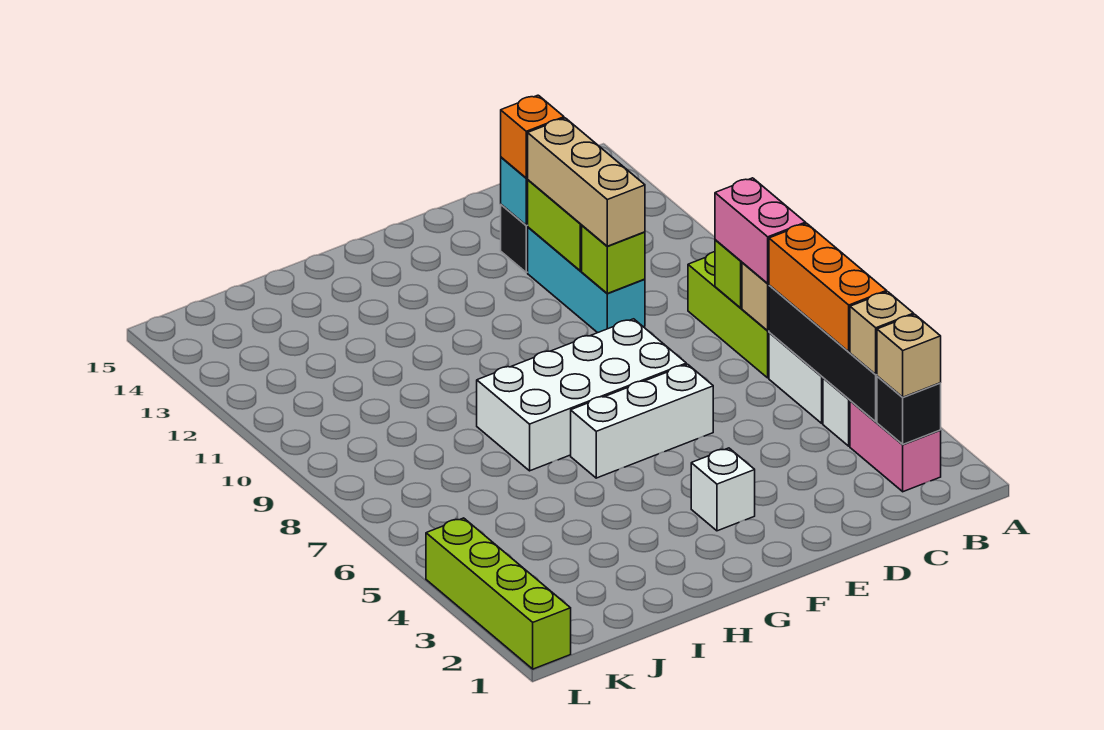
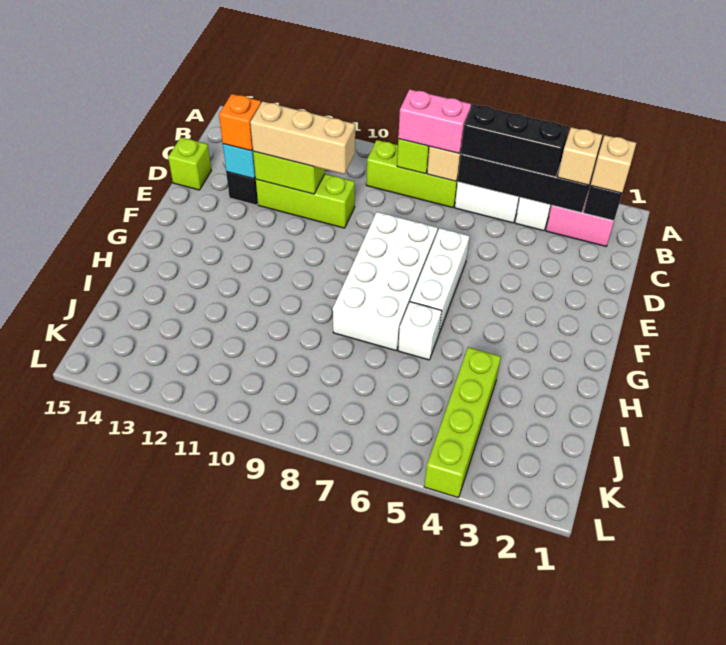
orange 1x3 brick [769,223,887,352] -> black 1x3 brick [461,104,569,177]
cyan 1x3 brick [528,227,645,333] -> lime 1x3 brick [256,174,355,228]
lime 1x1 brick [582,226,645,293] -> lime 1x1 brick moved to [168,137,211,190]
white 1x1 brick [691,448,755,531] -> white 1x1 brick moved to [398,302,442,360]
lime 1x4 brick [426,518,571,669] -> lime 1x4 brick turned to [424,347,501,498]

